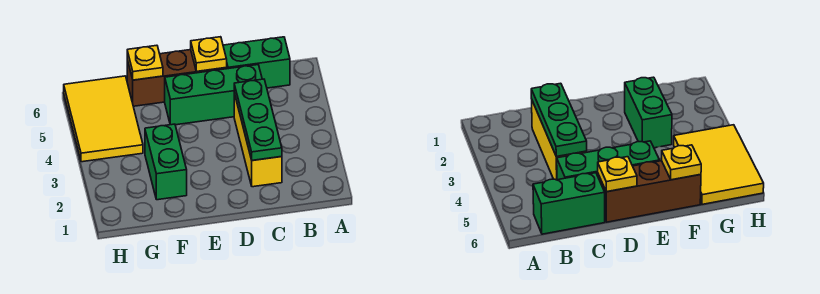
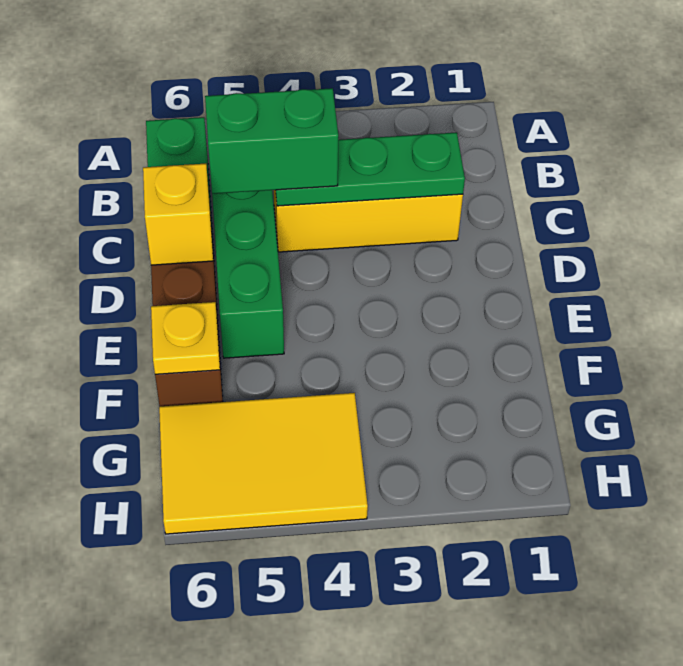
yellow 1x1 plate [191,37,227,72] -> yellow 1x1 brick [143,164,213,265]
green 1x2 brick [145,124,187,200] -> green 1x2 brick moved to [205,88,338,194]

